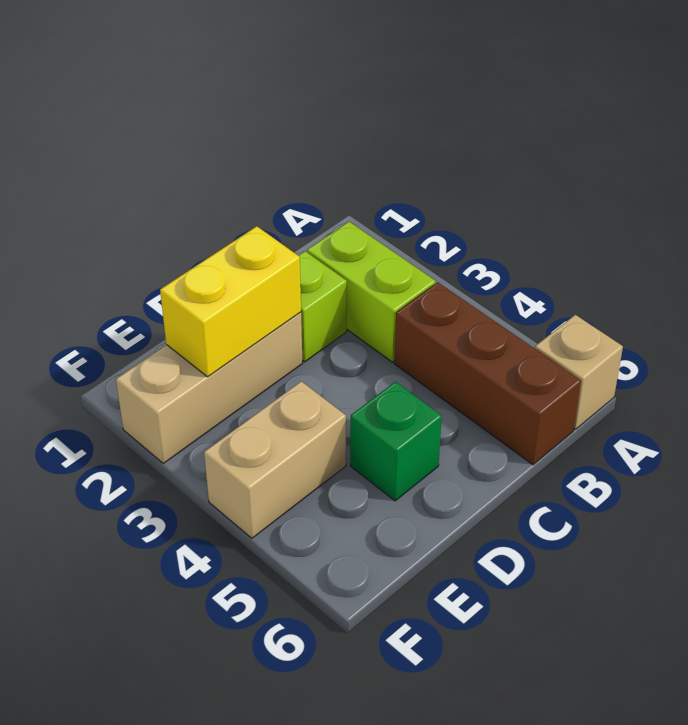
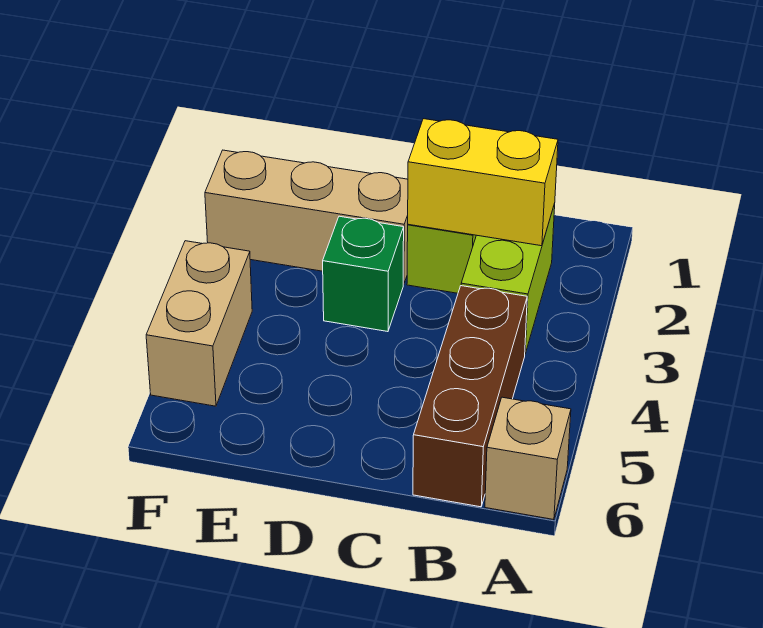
yellow 1x2 brick [160,226,301,377] -> yellow 1x2 brick moved to [408,119,558,246]
green 1x1 brick [350,382,442,501] -> green 1x1 brick moved to [323,216,404,332]
tan 1x2 brick [204,381,346,538] -> tan 1x2 brick turned to [146,241,252,406]

